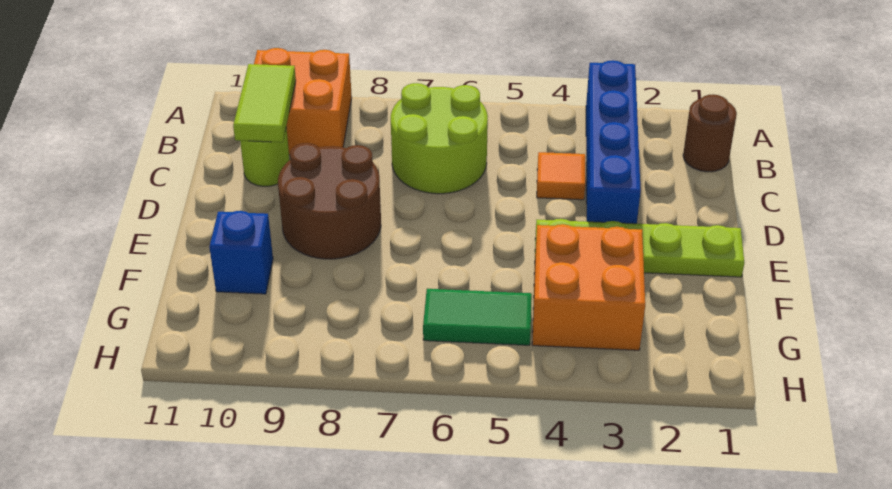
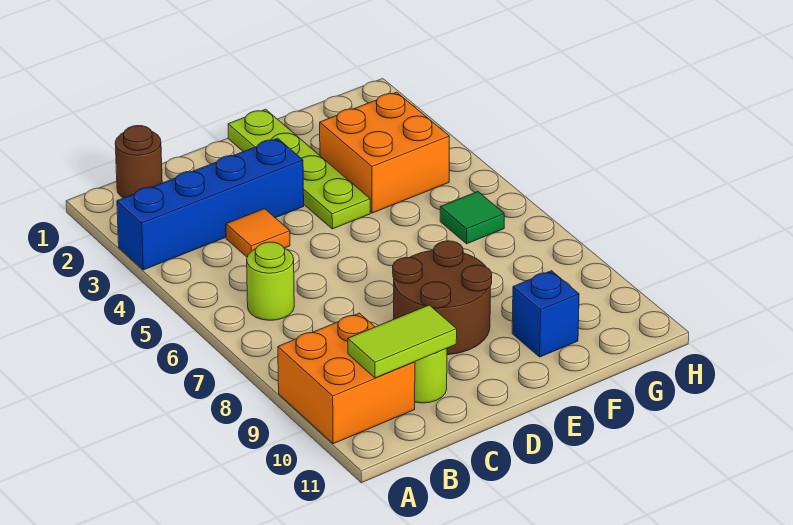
lime 2x2 round brick [391,83,488,194] -> lime 1x1 round brick [247,242,294,320]
green 1x2 tile [423,289,532,345] -> green 1x1 tile [440,192,504,244]

